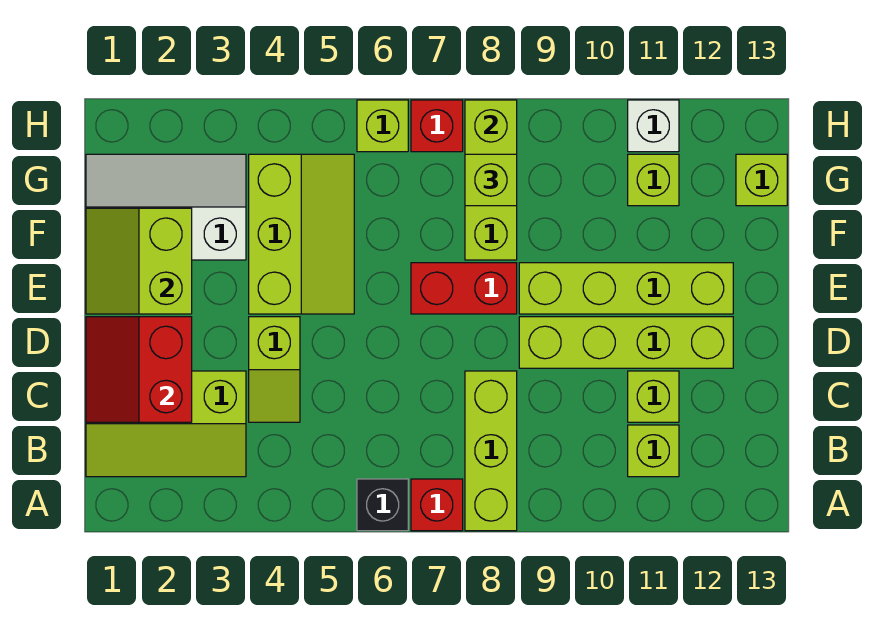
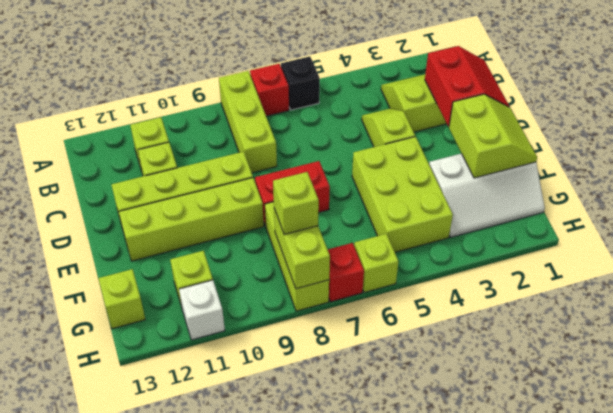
lime 2x3 slope [249,154,354,314] -> lime 2x3 brick [352,137,453,252]

